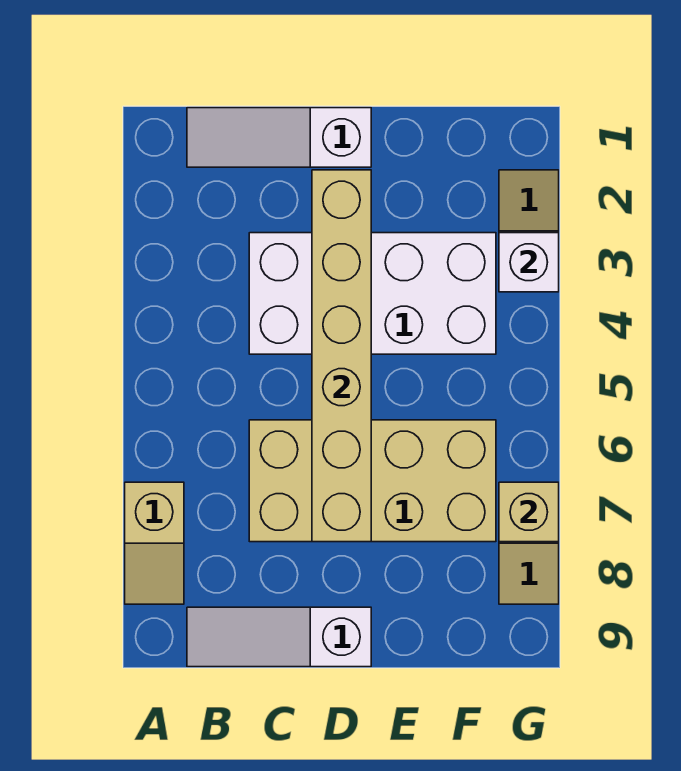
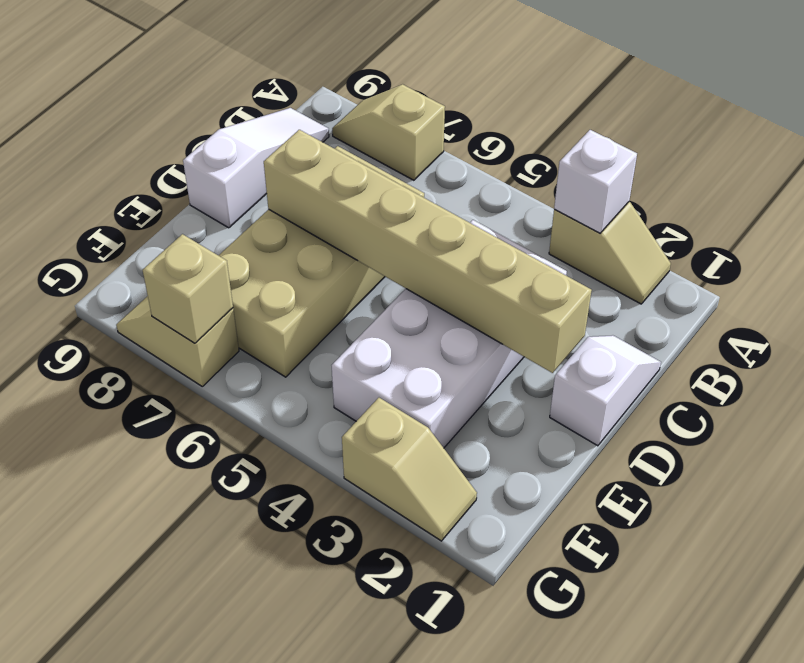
none -> tan 1x2 slope [549,202,671,304]
white 1x3 slope [187,108,371,167] -> white 1x2 slope [550,335,661,446]
white 1x1 brick [499,233,559,292] -> white 1x1 brick moved to [554,130,637,233]

